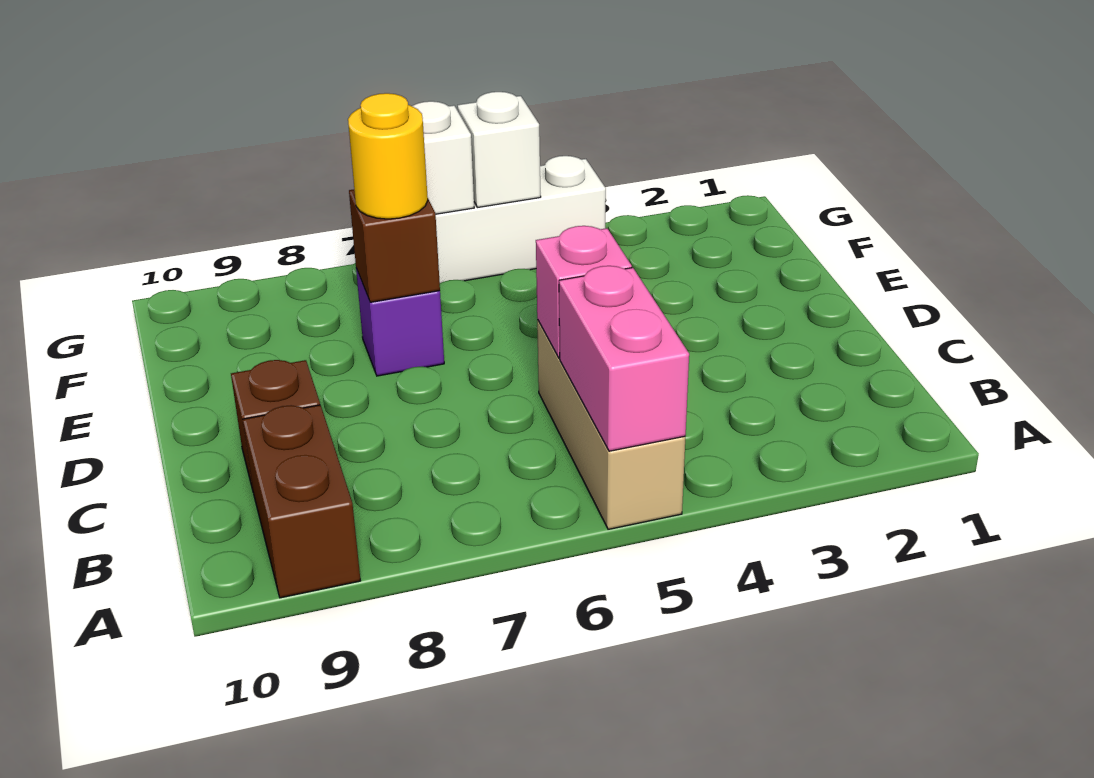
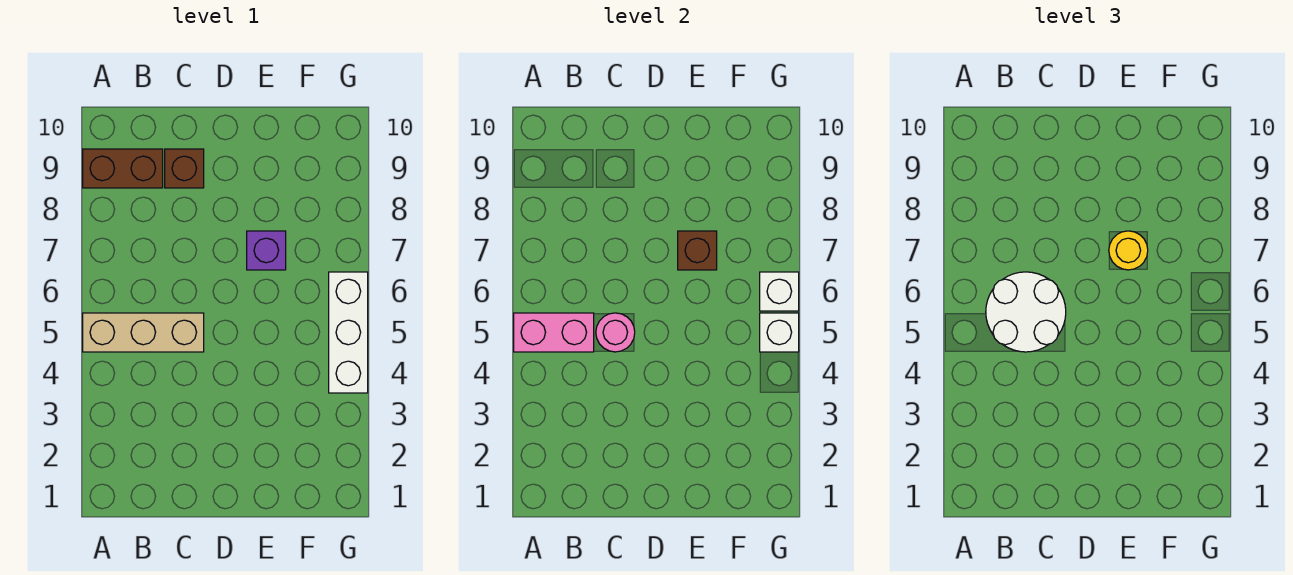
none -> white 2x2 round brick [986,272,1066,352]
pink 1x1 brick [536,226,632,358] -> pink 1x1 round brick [596,313,635,352]

